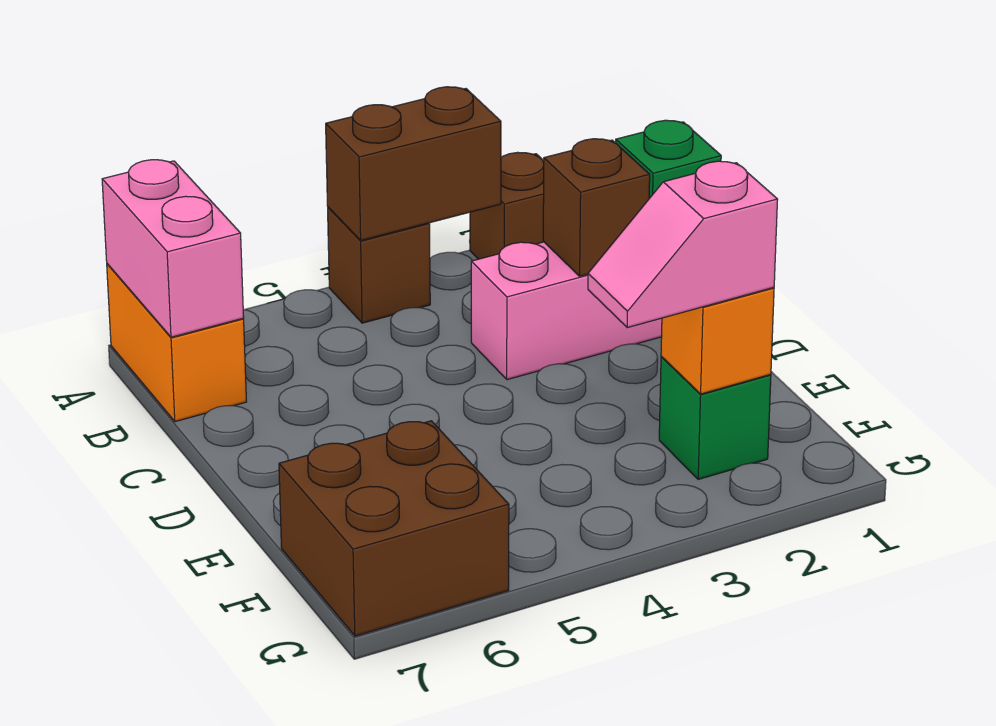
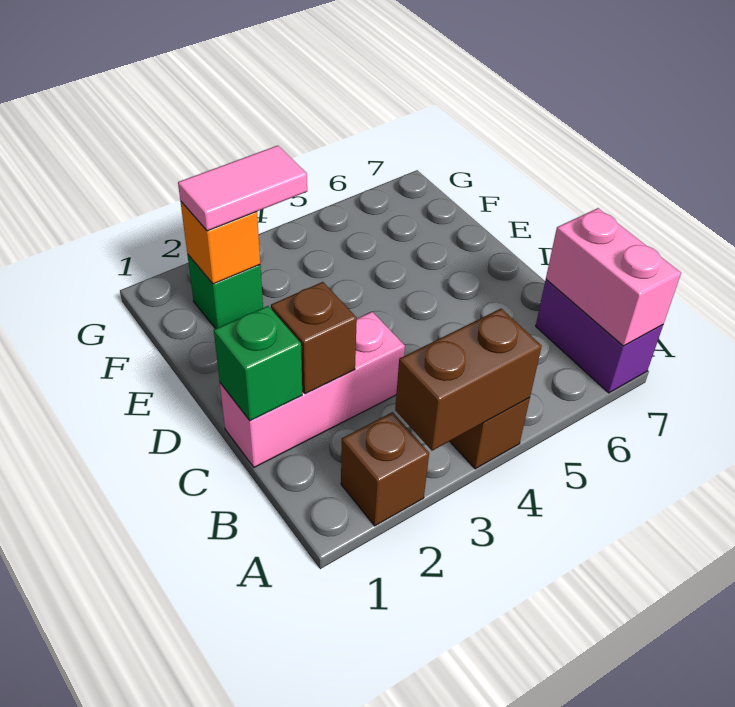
orange 1x2 brick [107,264,246,422] -> purple 1x2 brick [536,280,663,393]
pink 1x2 slope [588,161,778,328] -> pink 1x2 tile [178,146,307,231]
brown 2x2 brick [279,421,509,636] -> none

